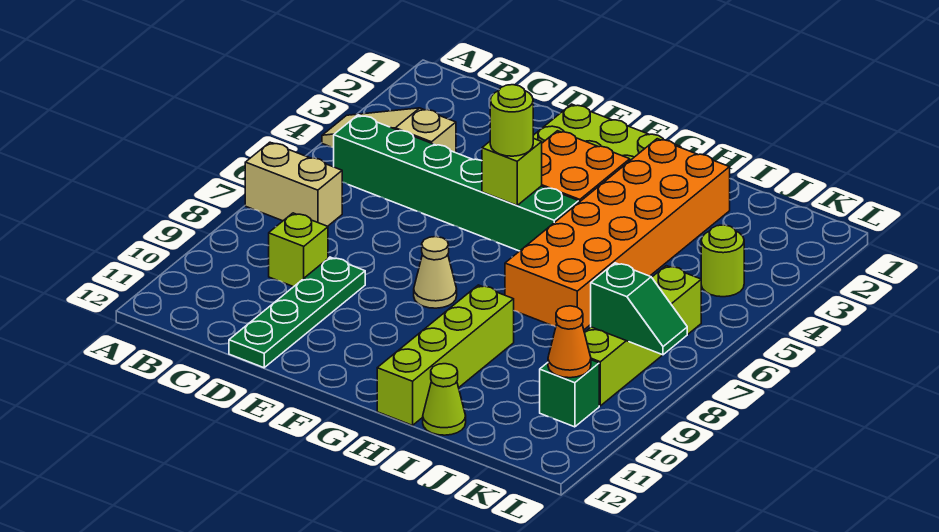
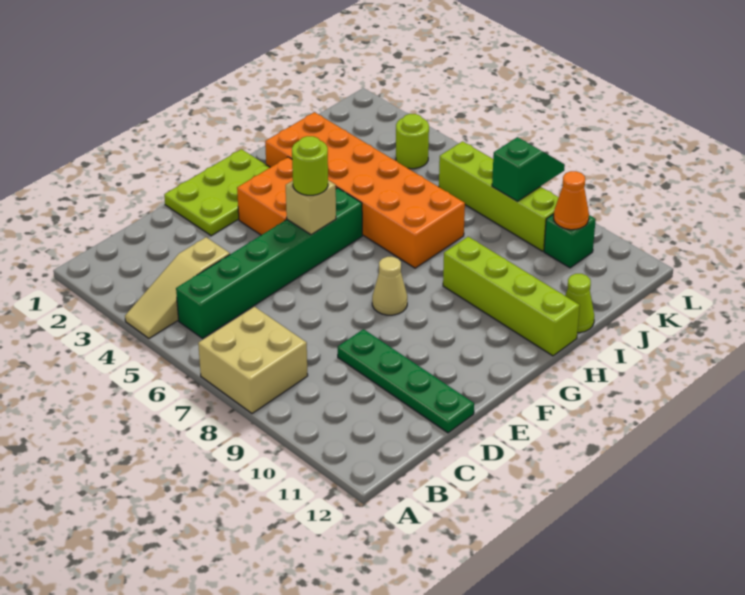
tan 1x2 brick [245,142,342,226] -> tan 2x2 brick [198,307,308,414]
lime 1x1 brick [269,213,328,287] -> none
lime 1x1 brick [482,138,542,205] -> tan 1x1 brick [286,180,336,235]

